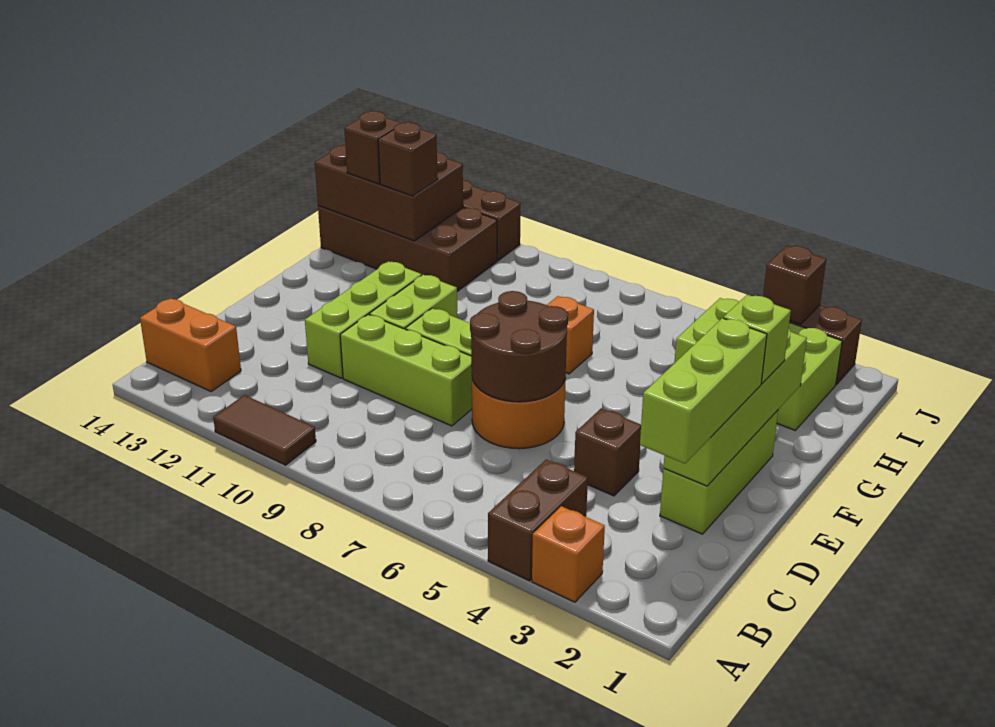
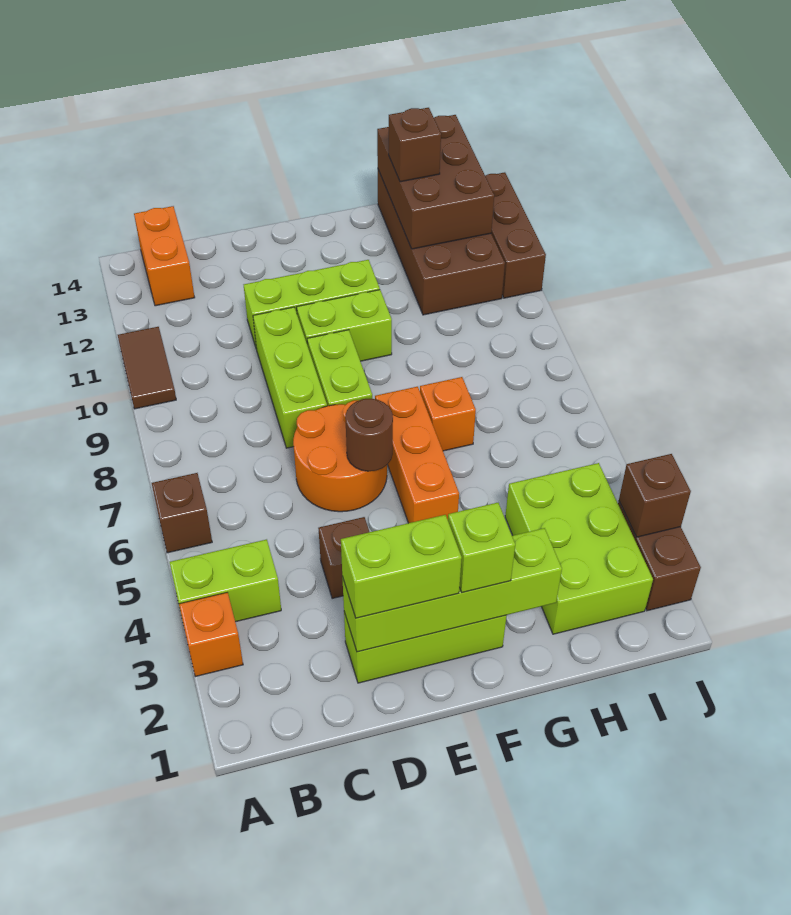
brown 1x2 brick [488,459,588,581] -> lime 1x2 brick [170,539,281,622]
lime 1x3 brick [640,318,767,464] -> lime 1x2 brick [341,515,462,618]
brown 2x2 round brick [470,291,568,402] -> brown 1x1 round brick [345,399,393,471]
none -> orange 1x3 brick [375,387,459,523]
brown 1x1 brick [378,122,438,196] -> brown 1x1 brick moved to [152,473,212,553]

